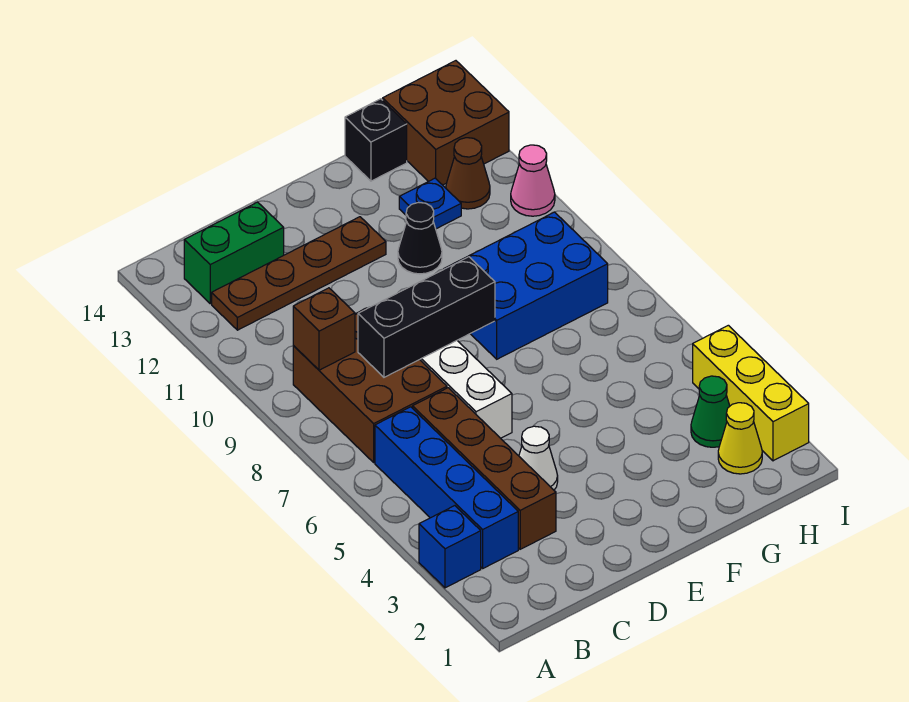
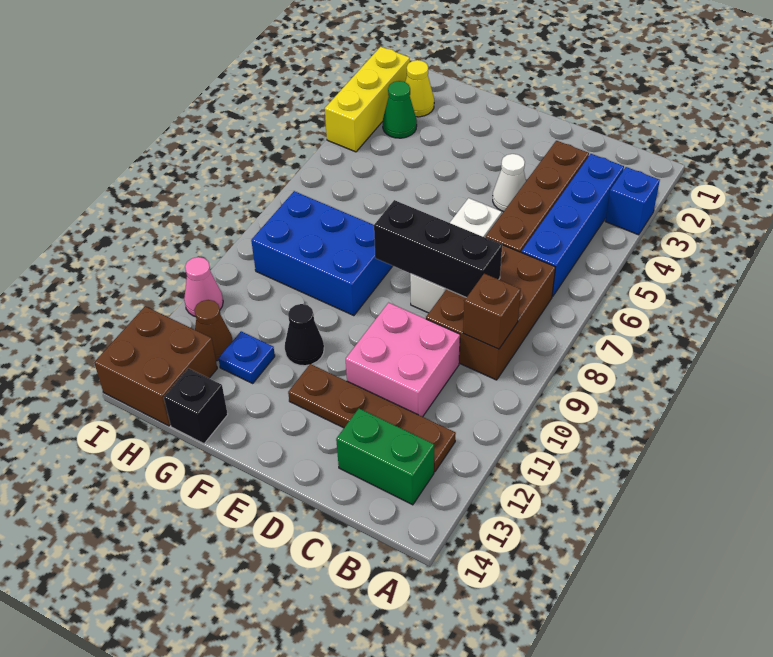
none -> pink 2x2 brick [346,303,460,417]

